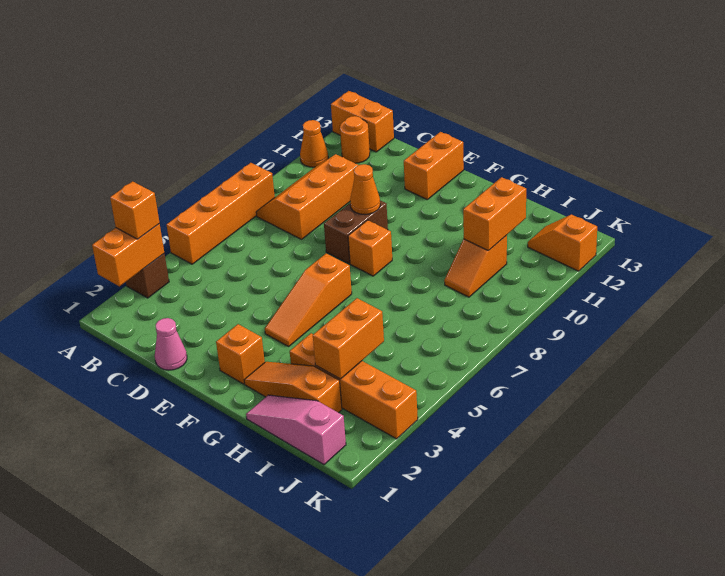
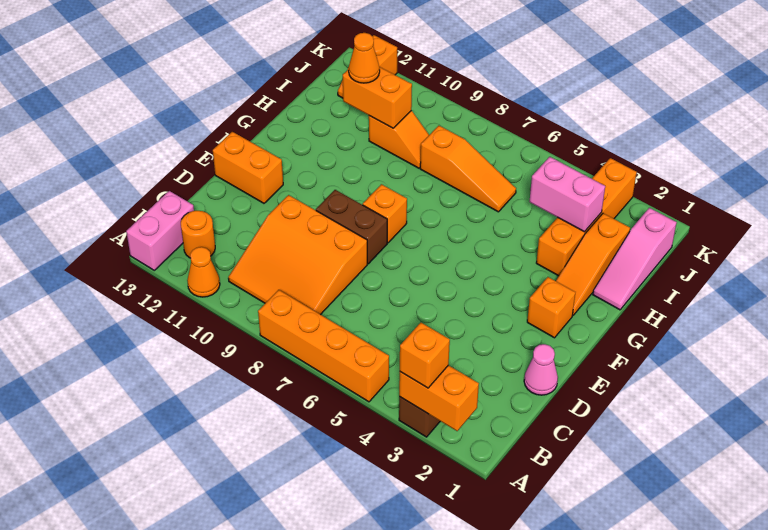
orange 1x2 brick [331,91,394,152] -> pink 1x2 brick [126,191,194,270]
orange 2x3 slope [256,154,358,239] -> orange 3x3 slope [228,195,367,315]
orange 1x1 cone [350,164,380,214] -> orange 1x1 cone moved to [349,33,380,83]
orange 1x3 slope [265,253,352,347] -> orange 1x3 slope moved to [420,126,516,212]
orange 1x2 brick [313,298,384,379] -> pink 1x2 brick [529,157,605,232]

